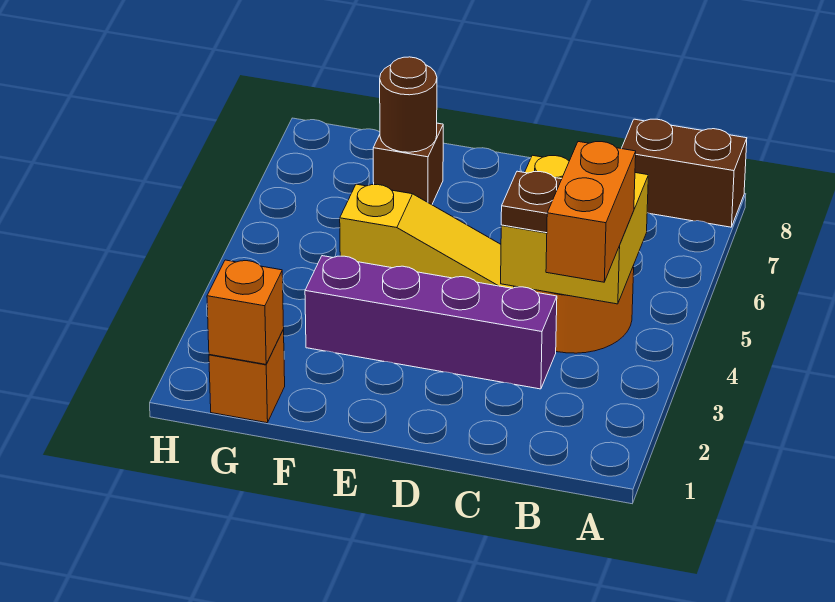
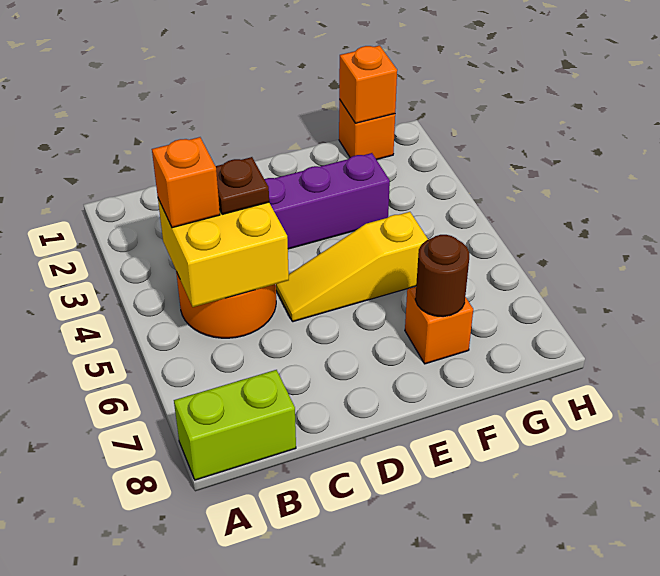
brown 1x2 brick [621,119,747,227] -> lime 1x2 brick [174,370,296,480]
orange 1x2 brick [546,142,636,282] -> orange 1x1 brick [152,137,220,228]
brown 1x1 brick [373,123,443,205] -> orange 1x1 brick [405,286,473,364]

